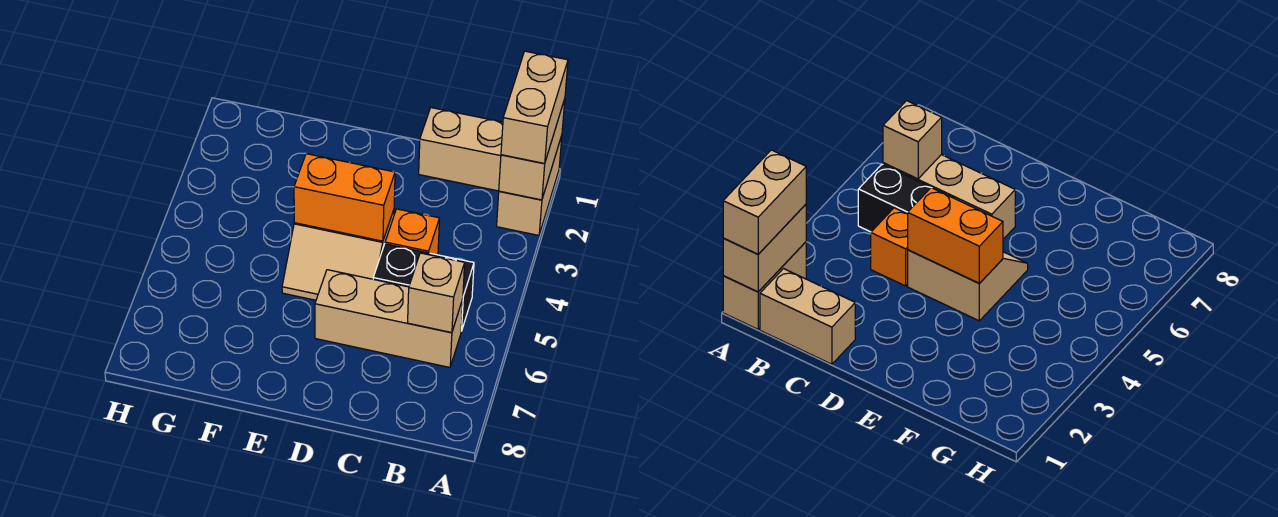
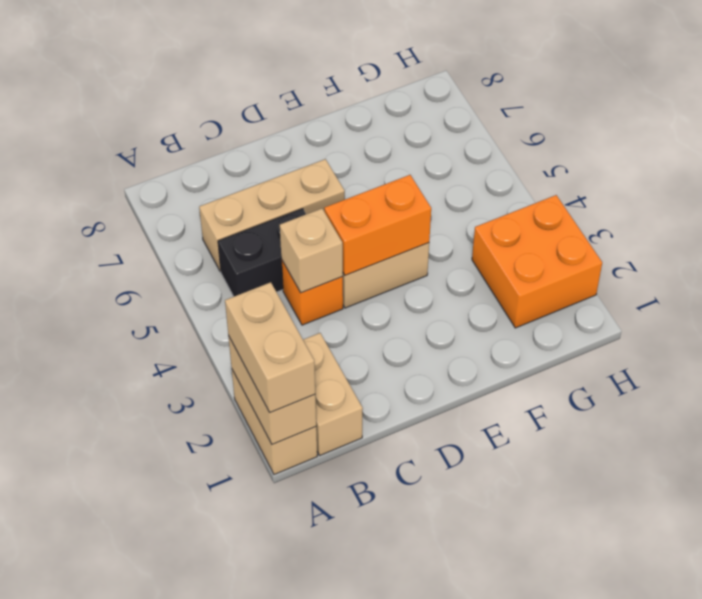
tan 1x2 brick [419,108,503,191] -> tan 1x2 brick turned to [303,333,363,456]
tan 1x1 brick [408,253,465,333] -> tan 1x1 brick moved to [280,209,343,293]
none -> orange 2x2 brick [472,195,602,328]

